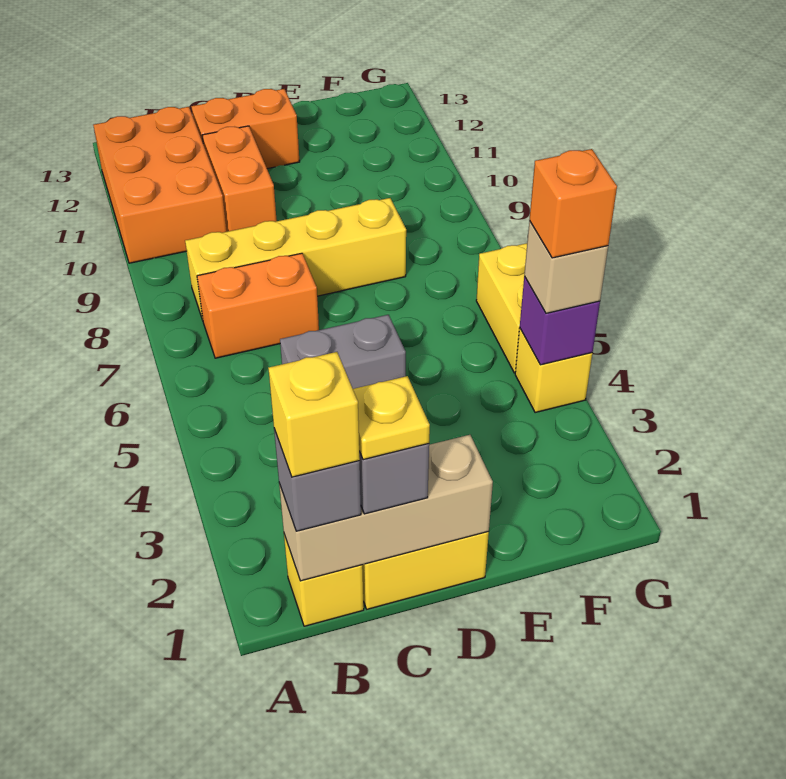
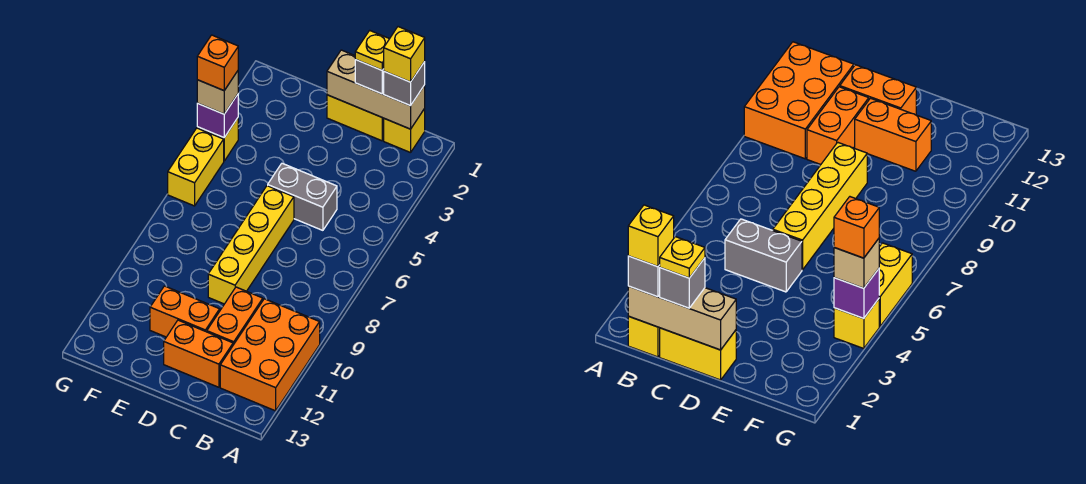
orange 1x2 brick [197,253,319,358] -> orange 1x2 brick moved to [150,286,220,337]
yellow 1x4 brick [185,198,406,320] -> yellow 1x4 brick turned to [208,186,294,304]

